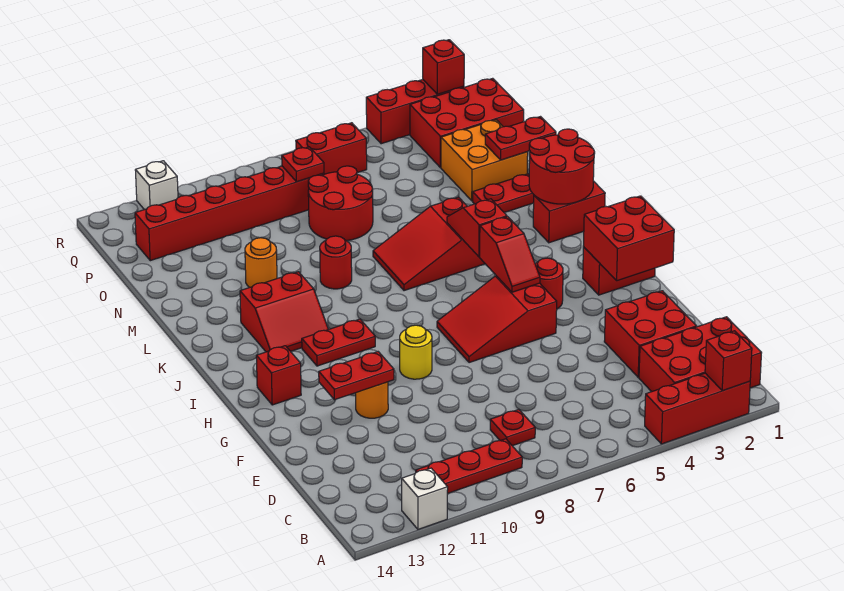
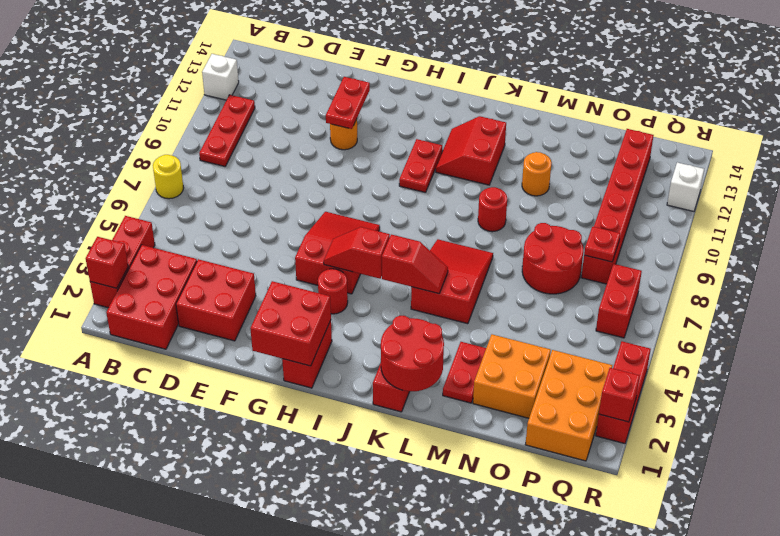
red 1x1 plate [490,410,535,446] -> none
yellow 1x1 round brick [400,325,432,379] -> yellow 1x1 round brick moved to [153,155,183,199]
red 1x1 brick [256,346,301,405] -> none
red 1x2 plate [485,117,556,160] -> none
red 2x3 brick [410,78,524,167] -> orange 2x3 brick [525,350,612,461]

